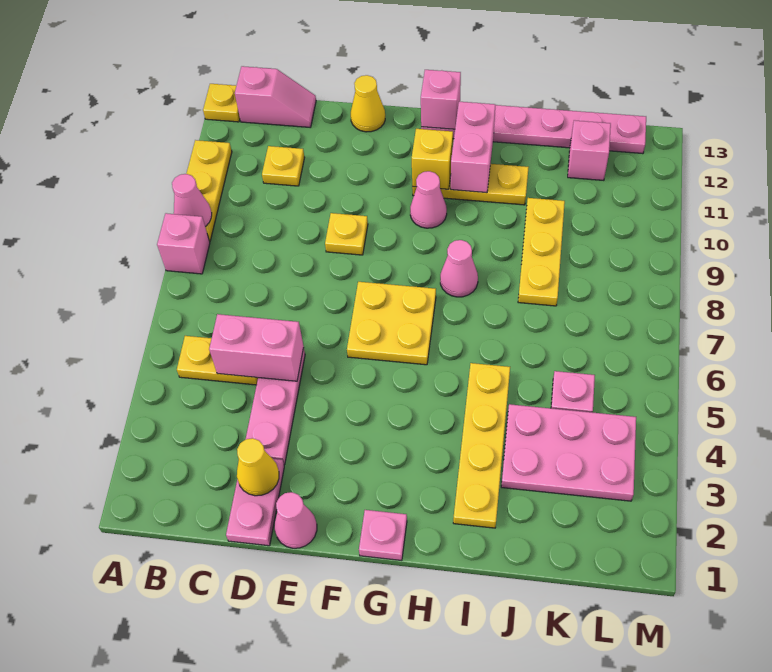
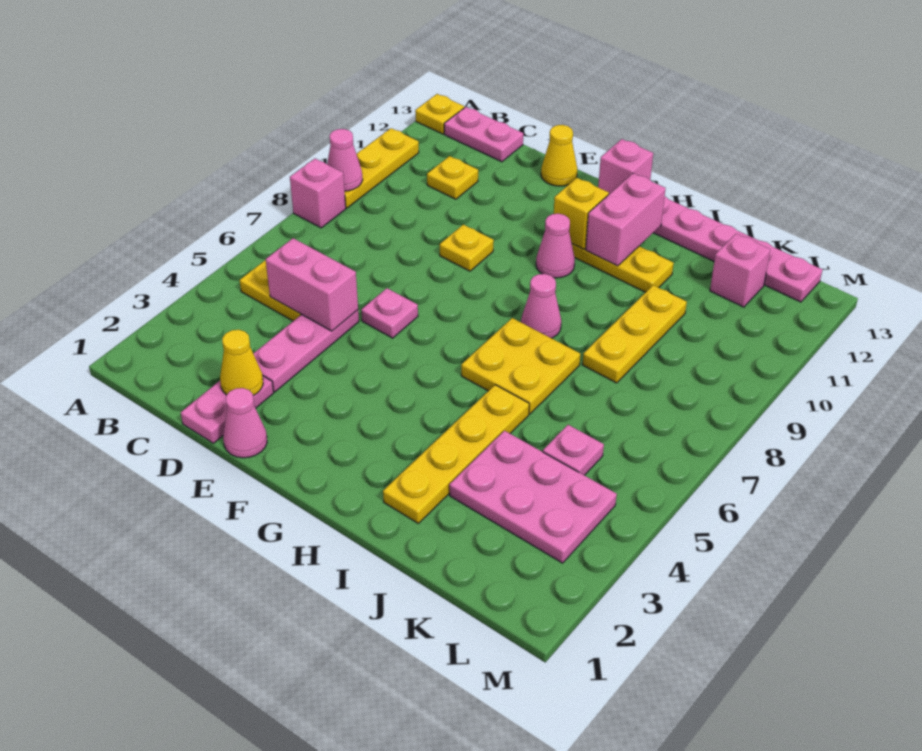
pink 1x2 slope [235,66,316,127] -> pink 1x2 plate [444,107,523,162]
yellow 2x2 plate [347,282,436,365] -> yellow 2x2 plate moved to [461,318,580,414]
pink 1x1 plate [359,510,407,560] -> pink 1x1 plate moved to [361,288,418,338]

